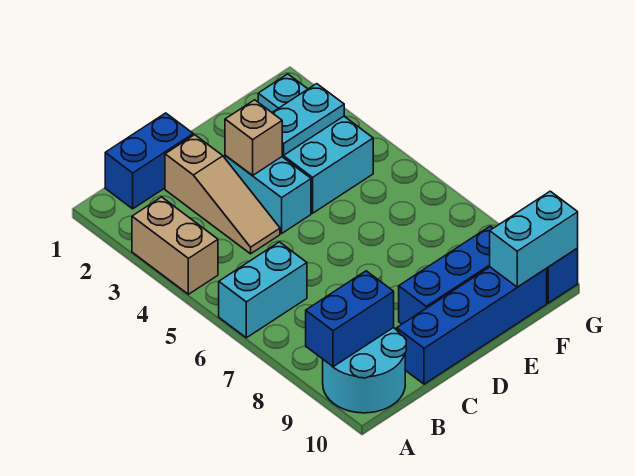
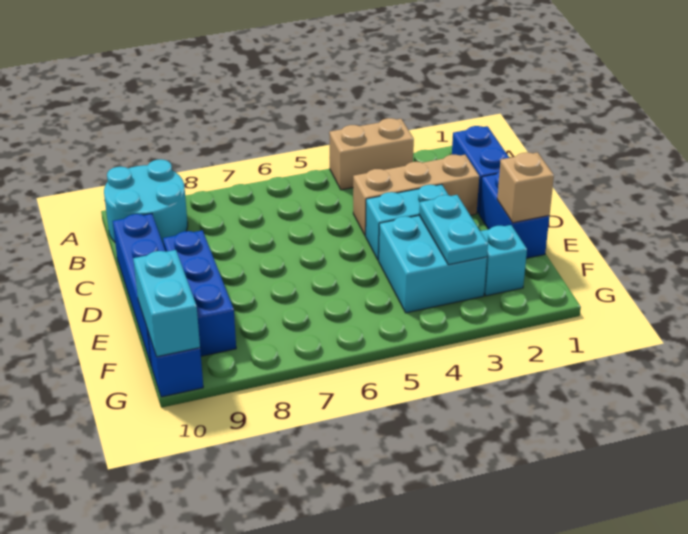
cyan 1x2 brick [219,242,307,338] -> none
blue 1x2 brick [306,271,394,367] -> blue 1x2 brick moved to [479,171,549,258]
tan 1x3 slope [165,135,280,254] -> tan 1x3 brick [353,155,479,236]
tan 1x1 brick [225,100,282,176] -> tan 1x1 brick moved to [497,152,554,223]

